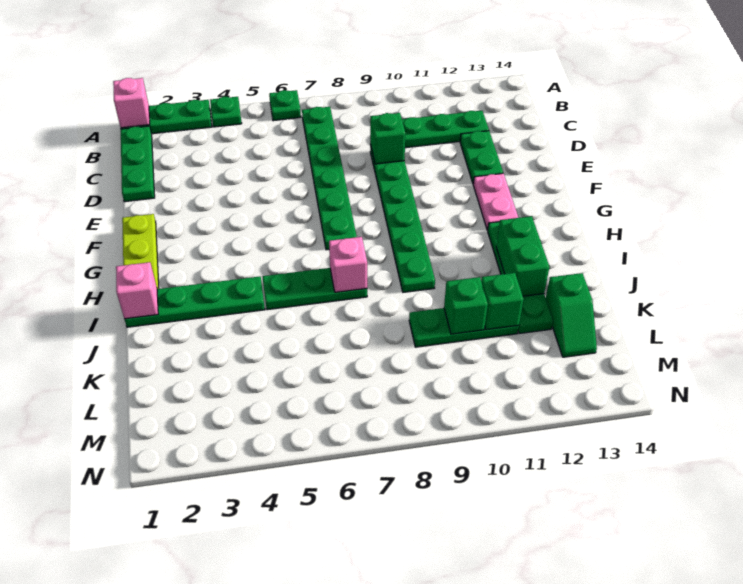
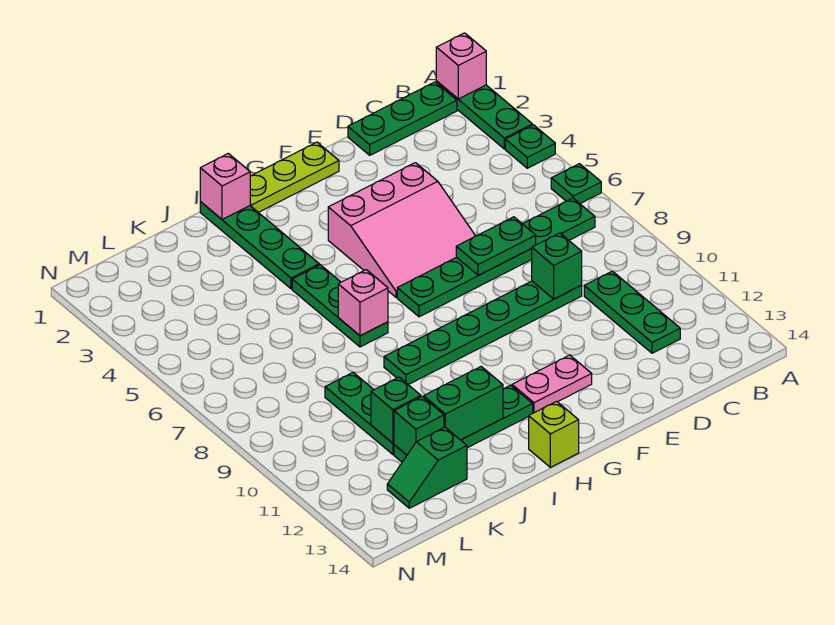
green 1x2 plate [460,131,503,184] -> green 1x2 plate moved to [456,217,536,276]
none -> pink 3x3 slope [328,163,475,297]
none -> lime 1x1 brick [529,401,579,467]
green 1x1 brick [444,277,488,334] -> green 1x1 brick moved to [394,397,444,455]

